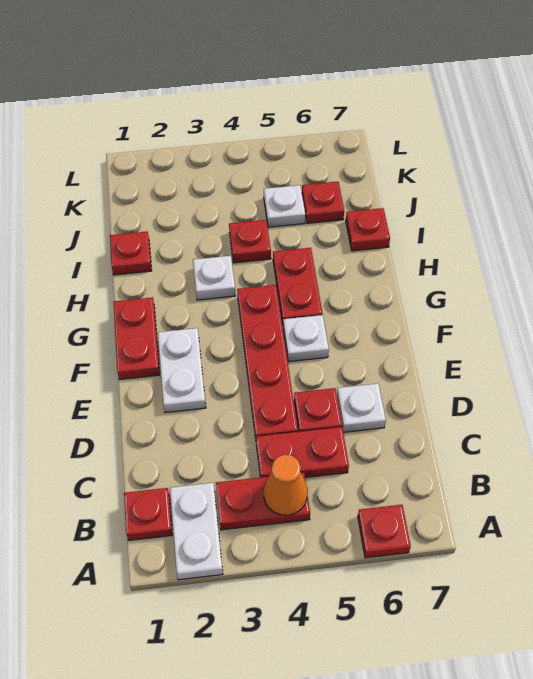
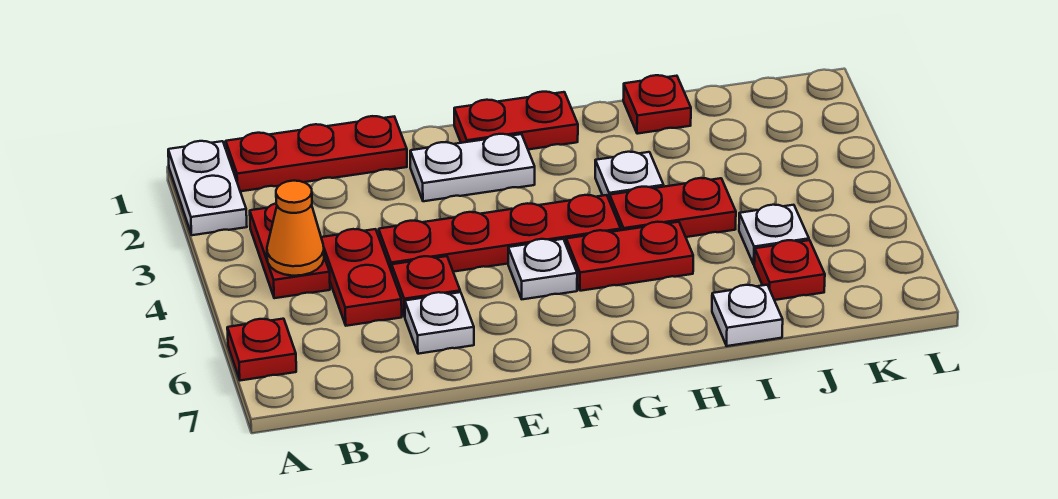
white 1x2 plate [170,483,223,580] -> white 1x2 plate turned to [168,141,247,235]
red 1x1 plate [124,488,172,540] -> red 1x3 plate [226,116,407,191]
red 1x1 plate [229,220,271,263] -> red 1x2 plate [610,178,736,237]
red 1x1 plate [346,208,390,251] -> white 1x1 plate [712,285,783,346]

